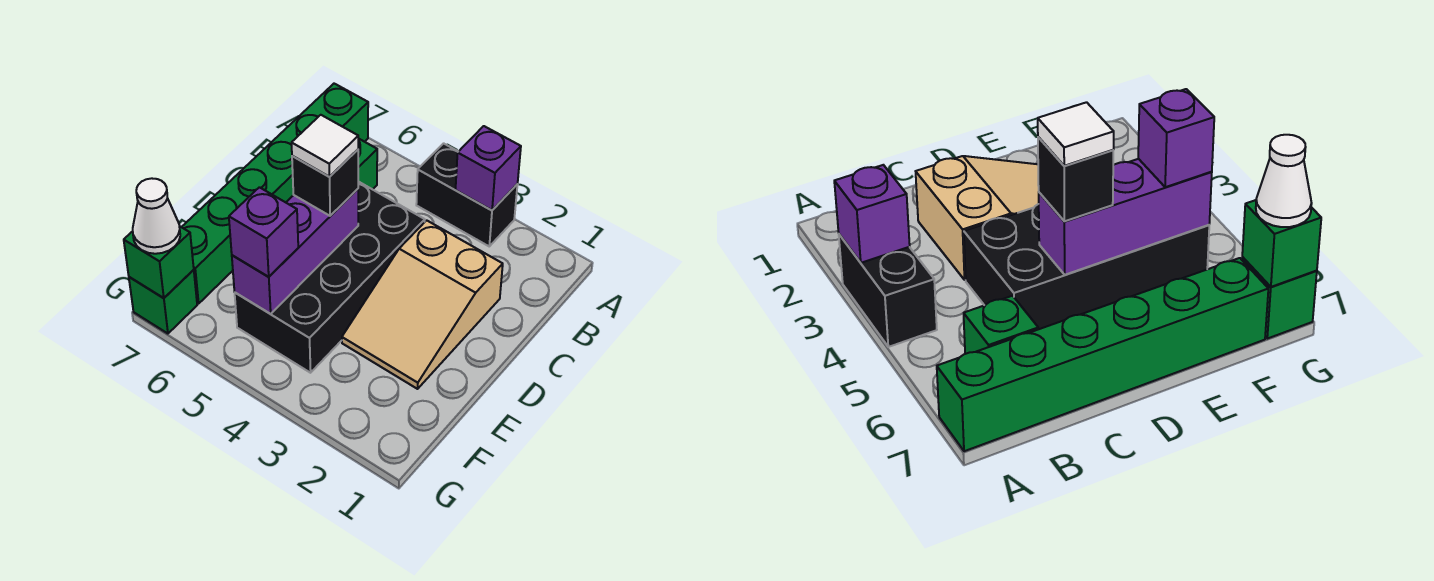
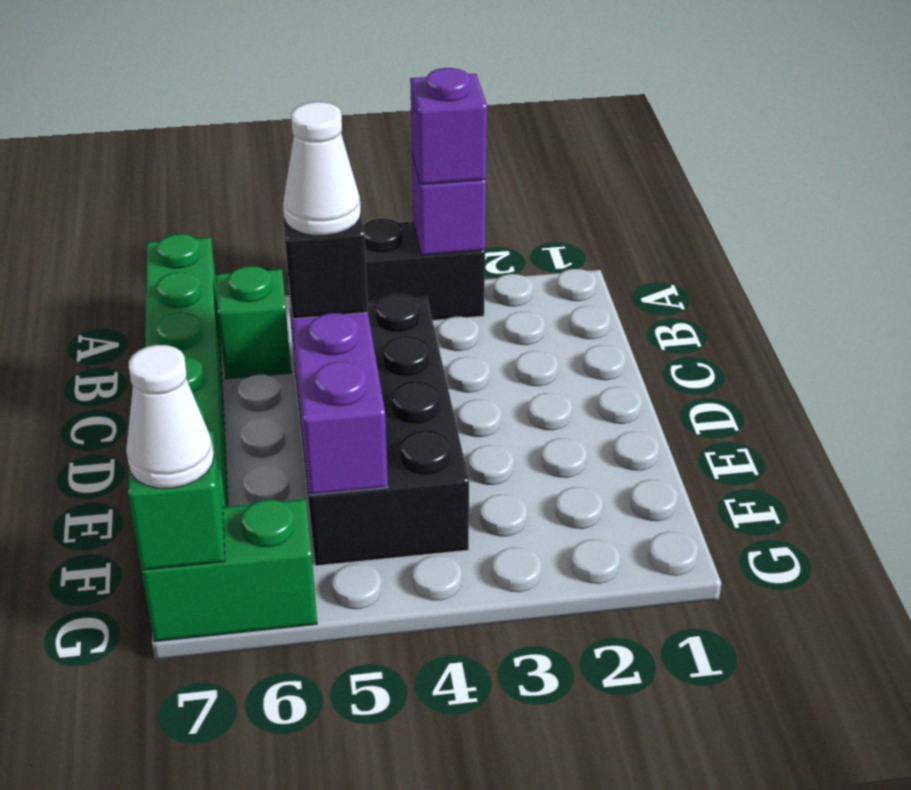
tan 2x3 slope [342,220,503,389] -> none
white 1x1 tile [292,115,358,177] -> white 1x1 cone [283,102,361,235]
purple 1x1 brick [229,187,298,277] -> purple 1x1 brick moved to [410,68,487,185]
green 1x1 brick [129,270,197,334] -> green 1x2 brick [142,499,317,642]

